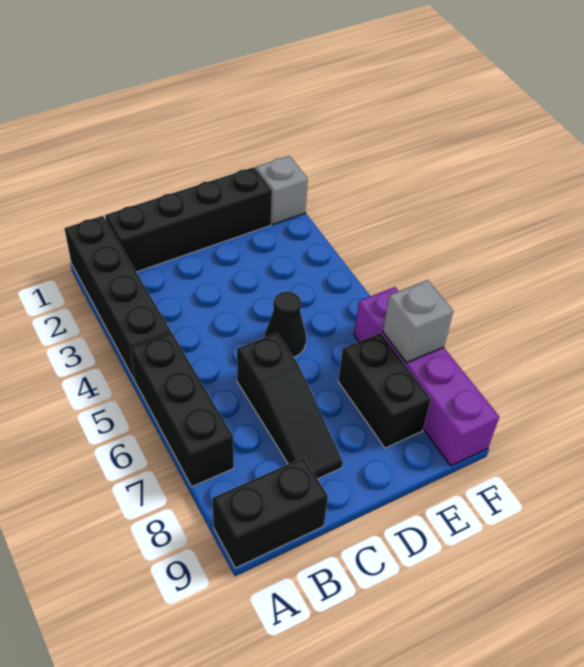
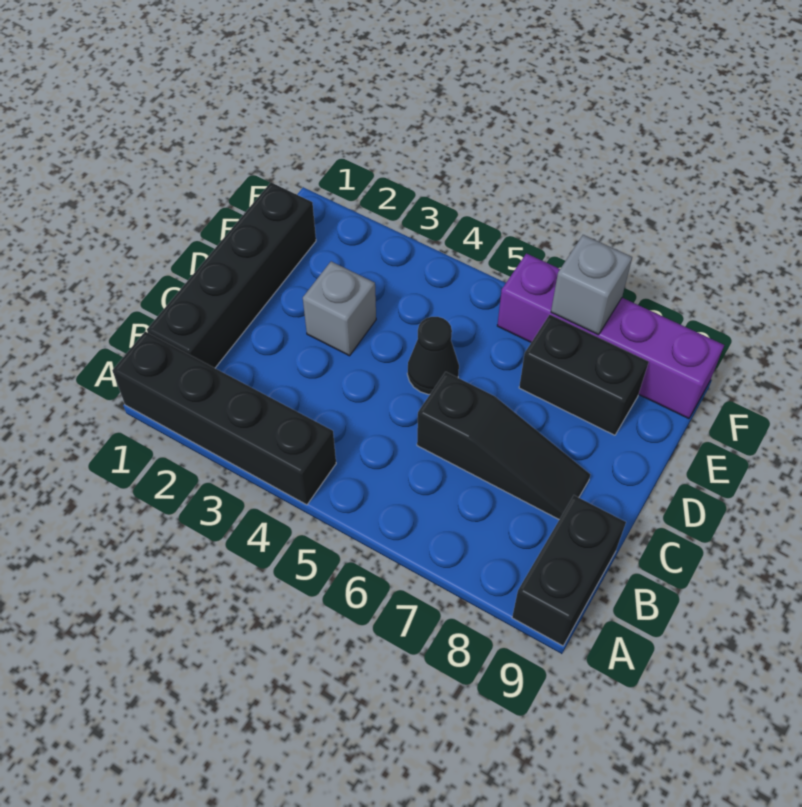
black 1x3 brick [130,333,234,487] -> none
grey 1x1 brick [256,156,308,224] -> grey 1x1 brick moved to [303,261,376,356]

